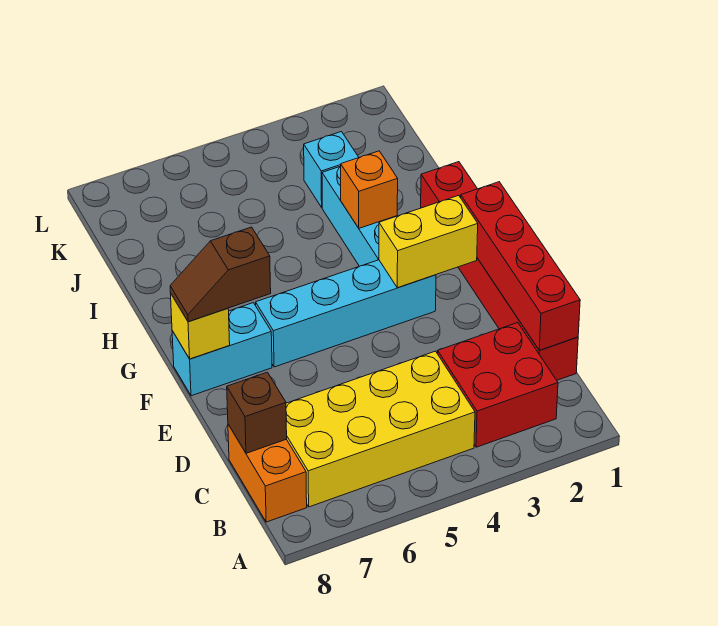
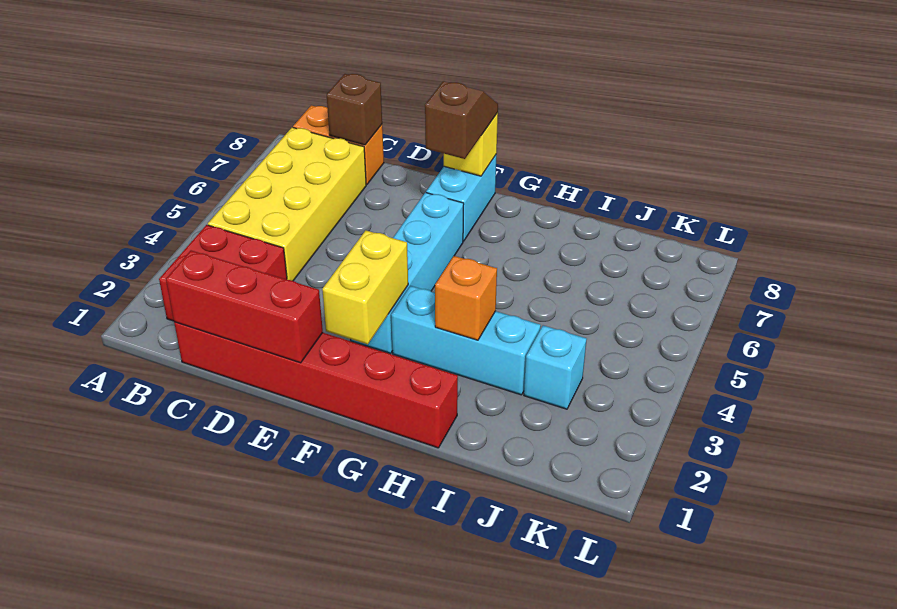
red 1x4 brick [461,182,580,350] -> red 1x3 brick [166,251,323,363]

